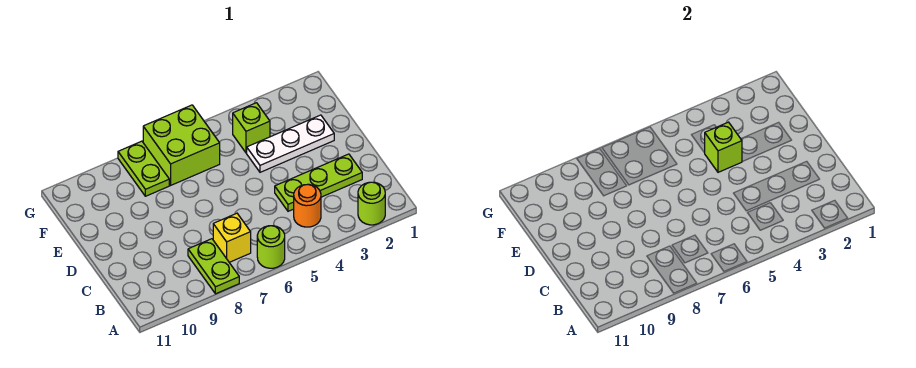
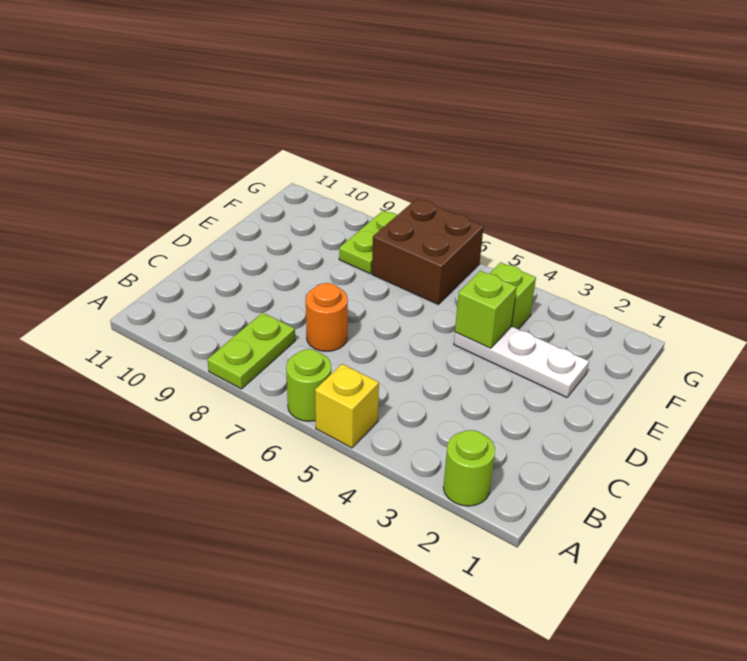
orange 1x1 round brick [294,184,321,227] -> orange 1x1 round brick moved to [306,283,348,351]
yellow 1x1 brick [213,213,251,262] -> yellow 1x1 brick moved to [315,364,379,448]
lime 1x3 plate [275,154,362,211] -> none
lime 2x2 brick [143,105,220,185] -> brown 2x2 brick [372,199,484,304]

